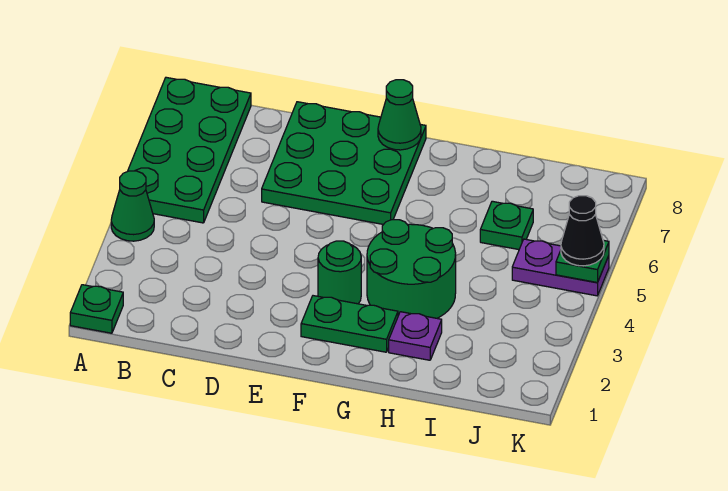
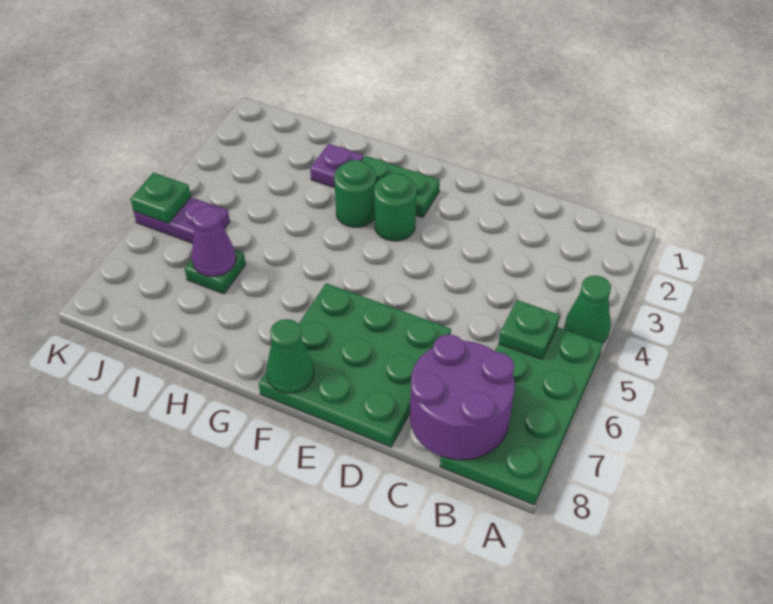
green 1x1 plate [70,285,123,333] -> green 1x1 plate moved to [499,300,560,359]
none -> purple 2x2 round brick [410,335,515,460]
green 2x2 round brick [367,220,456,318] -> green 1x1 round brick [334,160,376,227]
none -> purple 1x1 cone [192,206,236,277]
black 1x1 cone [561,196,604,266] -> none

